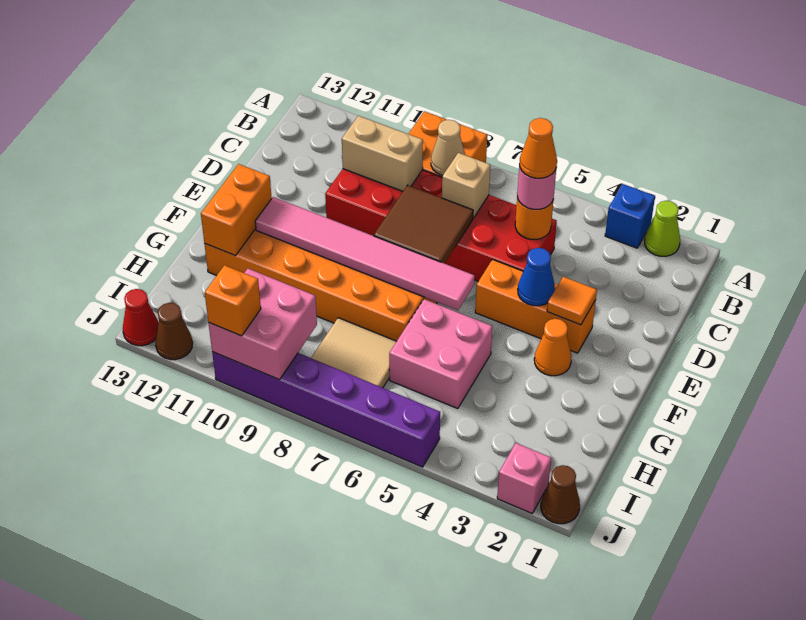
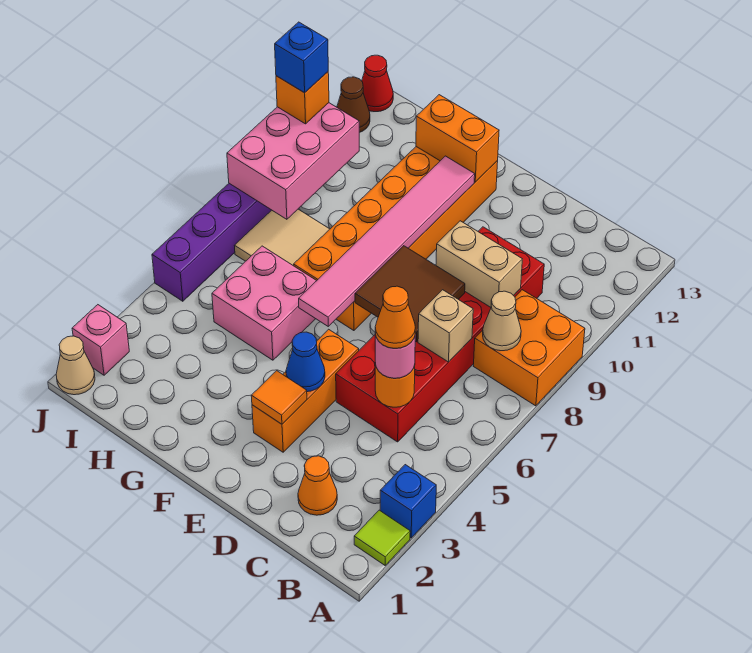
lime 1x1 cone [645,201,680,256] -> lime 1x1 tile [354,510,410,565]
tan 1x2 brick [342,116,423,191] -> tan 1x2 brick turned to [436,221,522,307]
orange 1x1 cone [534,319,571,376] -> orange 1x1 cone moved to [298,456,337,515]
pink 2x2 brick [208,269,317,380] -> pink 2x3 brick [227,103,359,219]
brown 1x1 cone [541,465,580,524] -> tan 1x1 cone [56,336,95,395]
none -> blue 1x1 brick [275,22,328,93]

